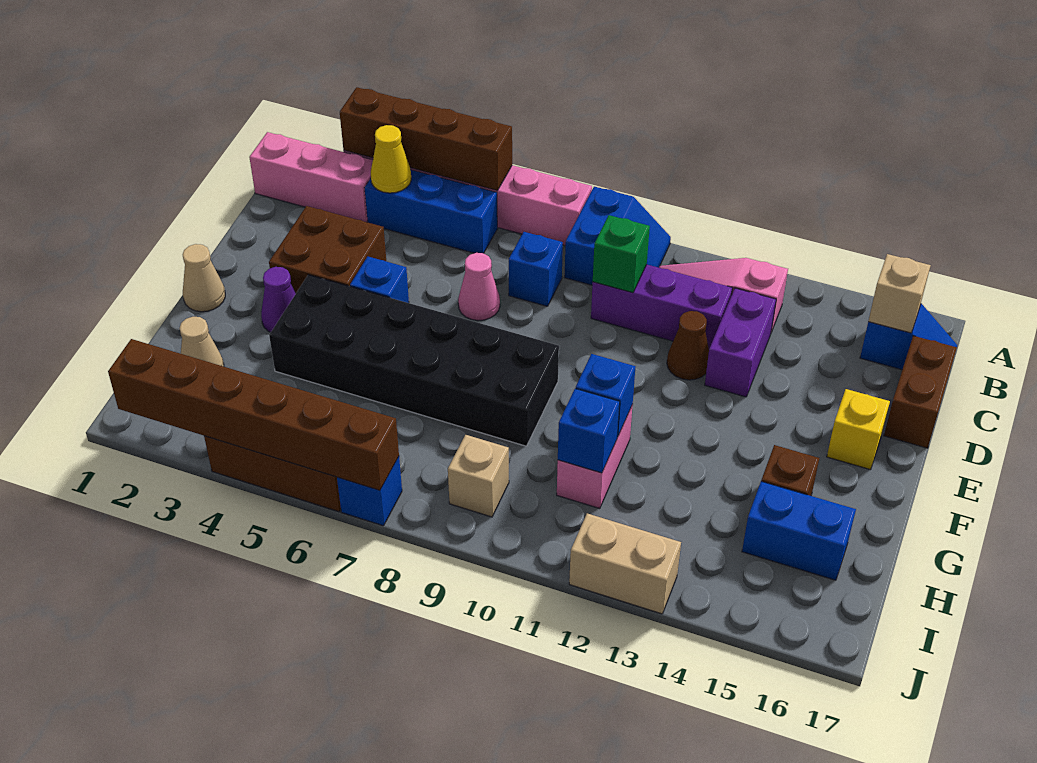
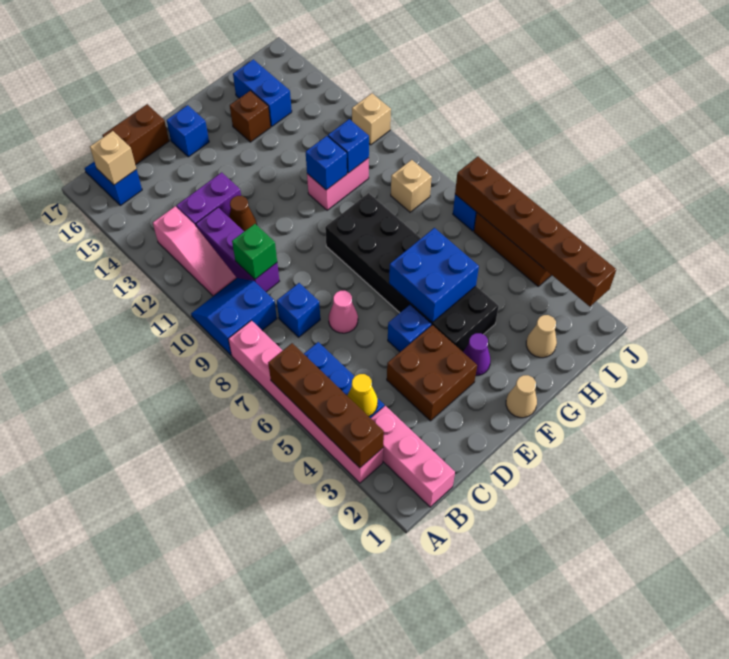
yellow 1x1 brick [827,389,890,470] -> blue 1x1 brick [167,105,209,157]
none -> blue 2x2 brick [389,228,479,322]
tan 1x2 brick [569,513,681,614] -> tan 1x1 brick [352,93,391,145]

